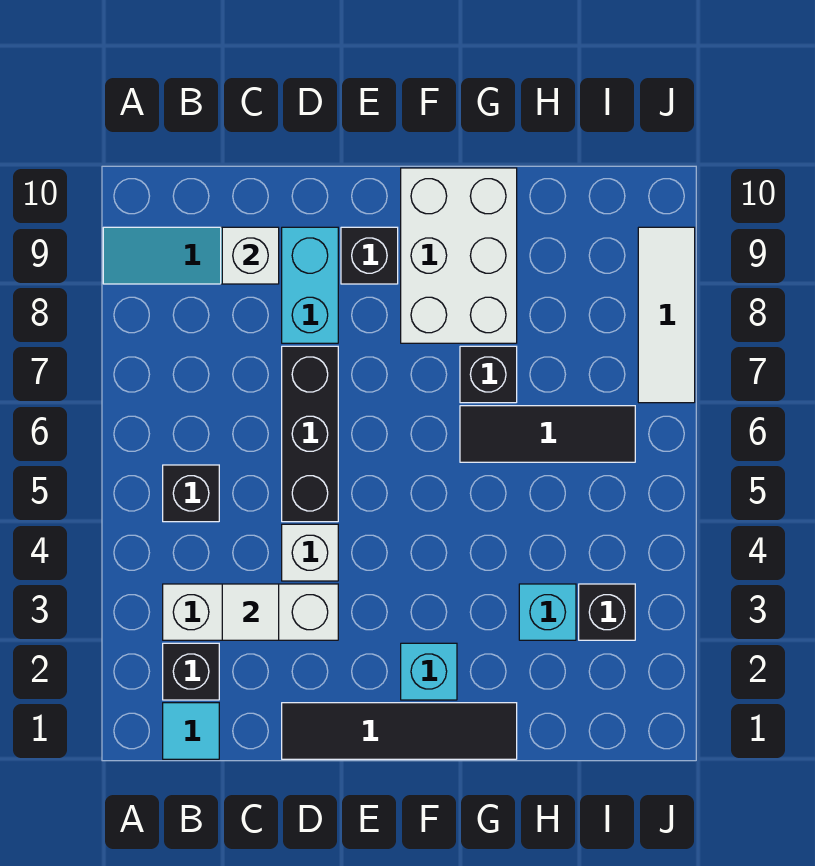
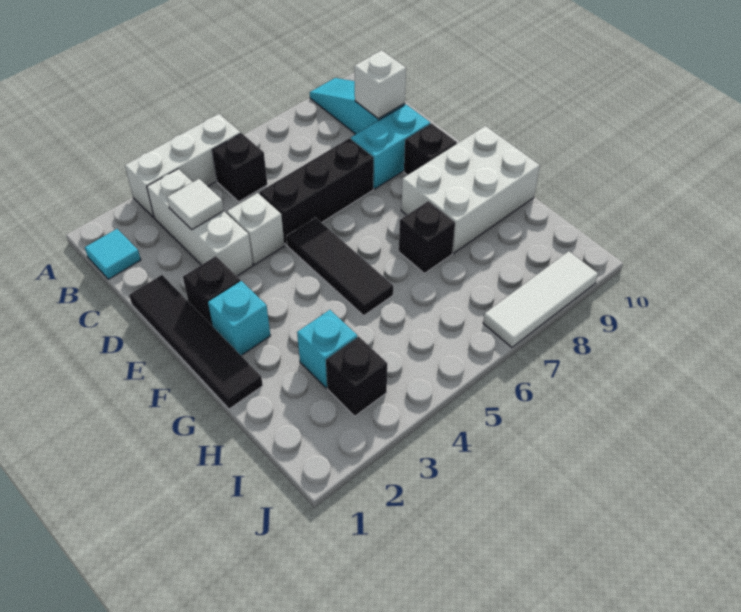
none -> white 1x3 brick [125,114,241,218]
black 1x1 brick [163,643,219,700] -> black 1x1 brick moved to [183,256,240,326]
black 1x3 tile [460,406,635,462] -> black 1x3 tile moved to [286,218,393,315]

